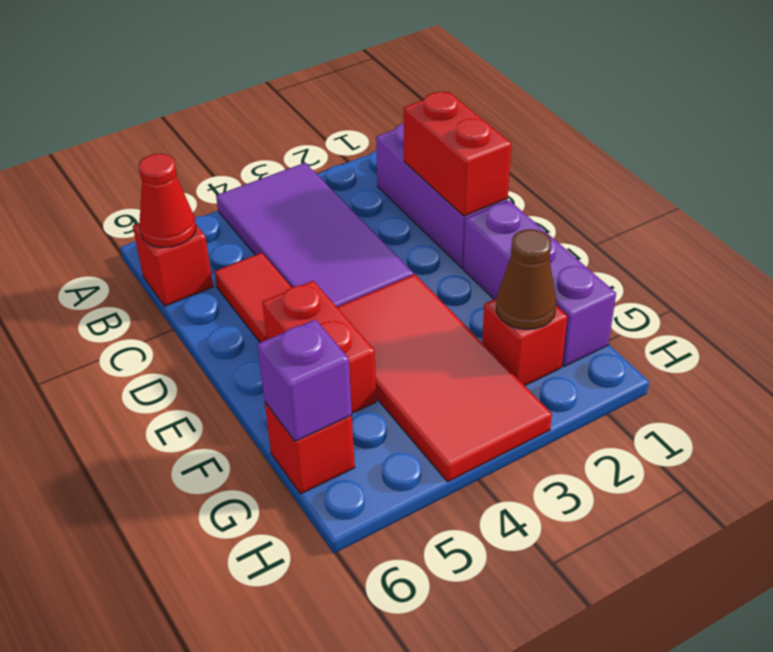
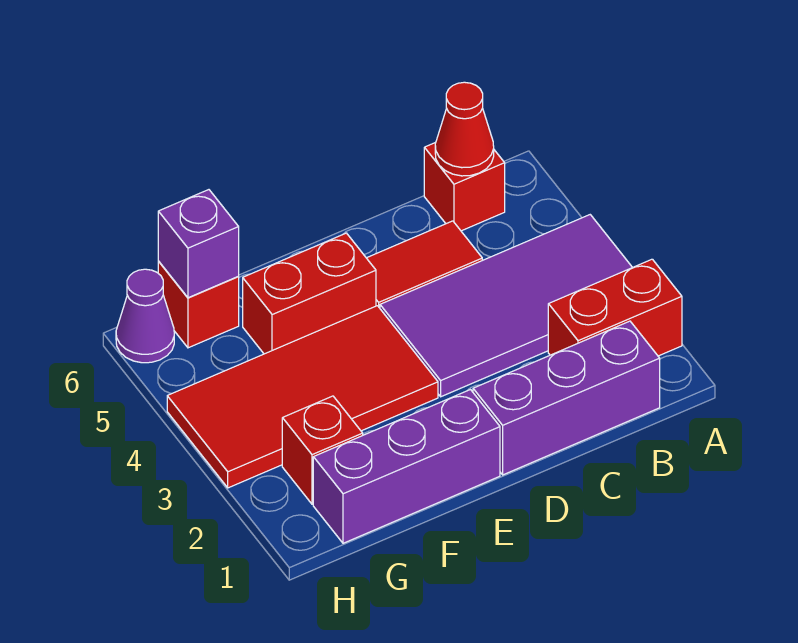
red 1x2 brick [404,91,511,216] -> red 1x2 brick moved to [548,259,682,356]
brown 1x1 cone [496,229,556,330] -> none
none -> purple 1x1 cone [116,269,174,363]

